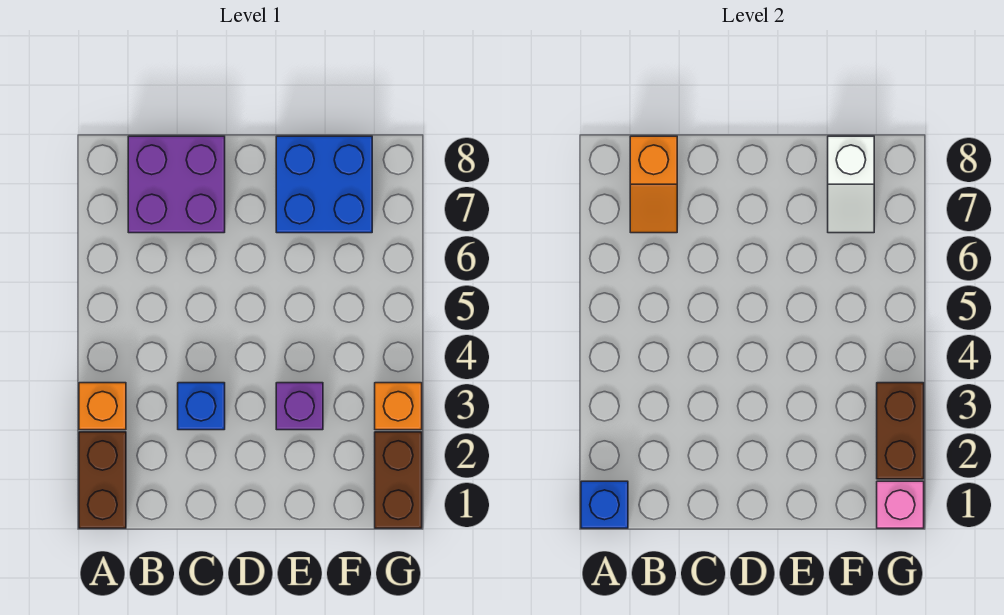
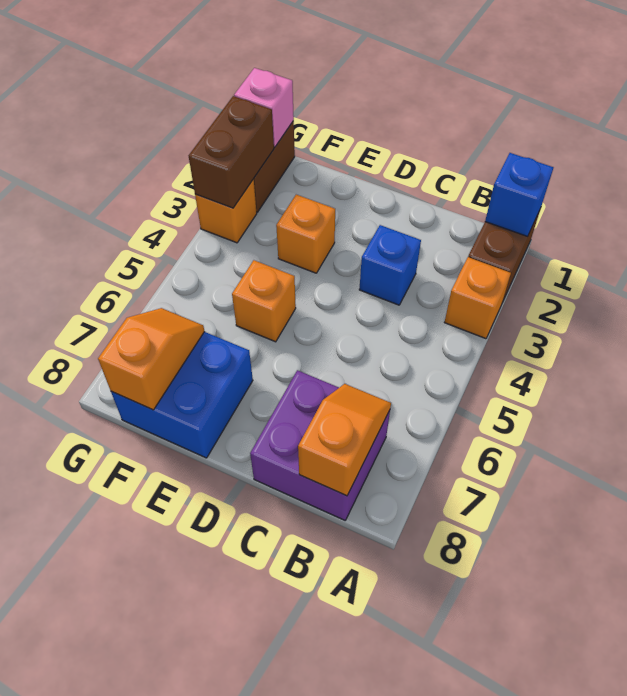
purple 1x1 brick [276,383,323,430] -> orange 1x1 brick [276,195,335,273]
none -> orange 1x1 brick [232,260,296,342]
white 1x2 slope [828,136,874,233] -> orange 1x2 slope [98,308,205,410]

